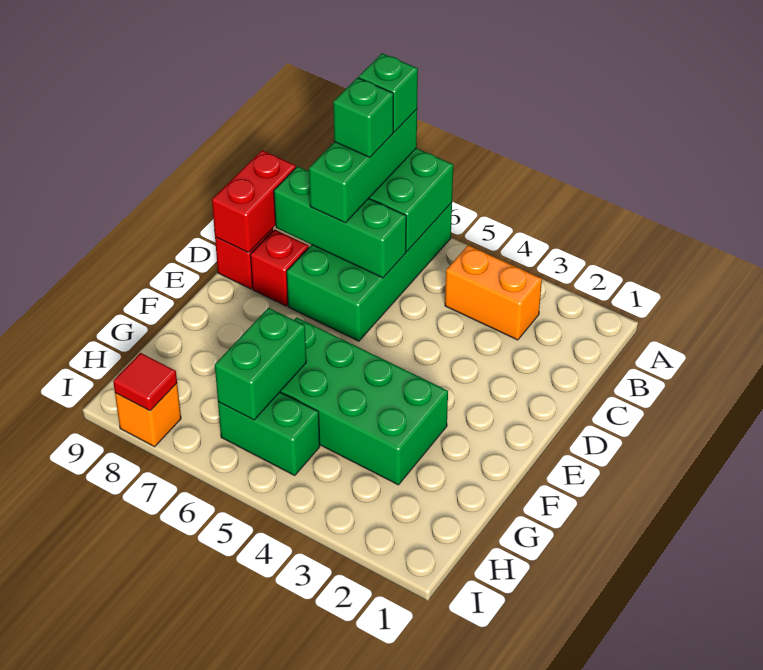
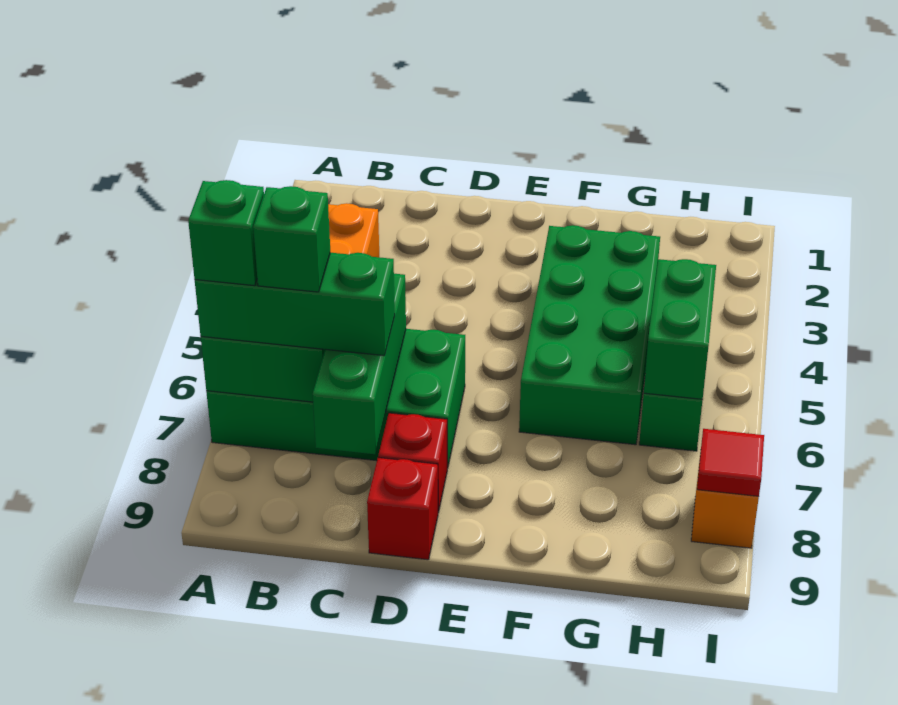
red 1x2 brick [212,150,296,253] -> none
green 1x2 brick [215,308,306,420] -> green 1x2 brick turned to [644,259,716,399]

